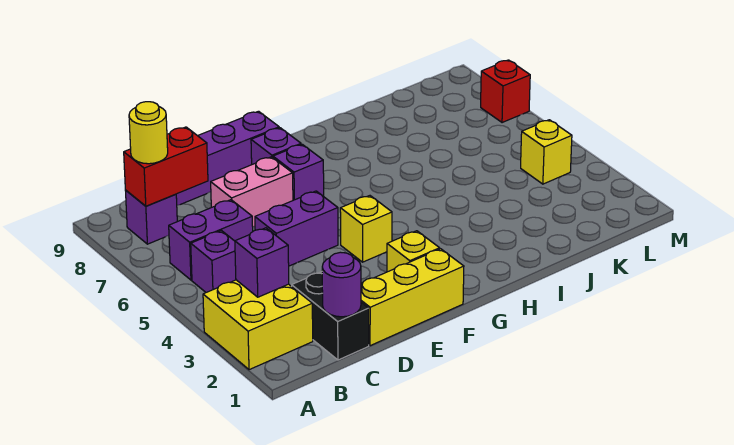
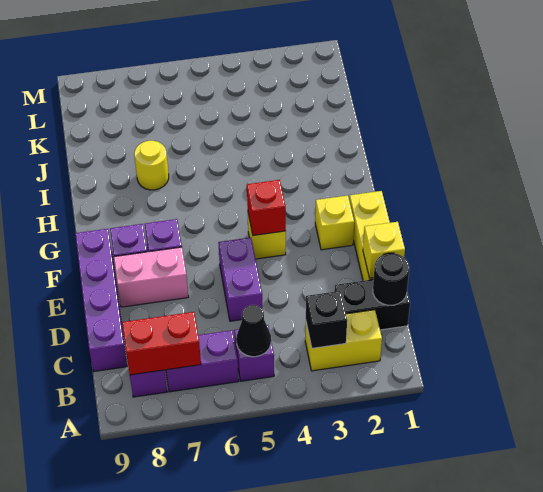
yellow 2x2 brick [203,280,313,370] -> yellow 1x2 brick [305,310,382,371]
purple 1x1 brick [235,228,289,297] -> black 1x1 brick [306,291,347,348]
none -> black 1x1 cone [236,305,271,357]
purple 1x2 brick [169,200,253,280] -> purple 1x2 brick turned to [166,330,239,392]
red 1x2 brick [124,127,208,206] -> red 1x2 brick turned to [122,312,201,375]
yellow 1x1 round brick [129,102,168,164] -> yellow 1x1 round brick moved to [134,141,169,190]
purple 1x1 round brick [322,252,361,317] -> black 1x1 round brick [373,253,409,305]
pink 1x2 brick [211,157,293,227] -> pink 1x2 brick turned to [114,247,188,307]
yellow 1x1 brick [521,120,572,184] -> yellow 1x1 brick moved to [363,222,405,278]
red 1x1 brick [481,60,530,123] -> red 1x1 brick moved to [247,180,286,236]

